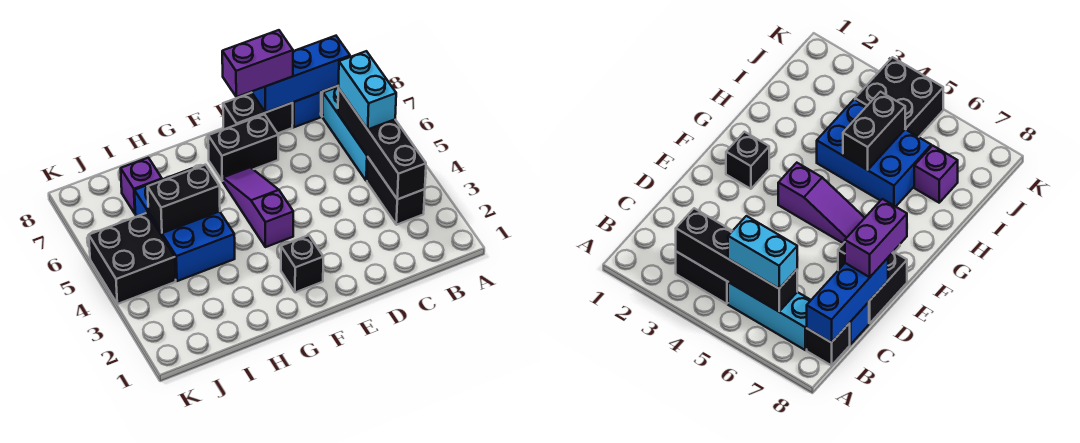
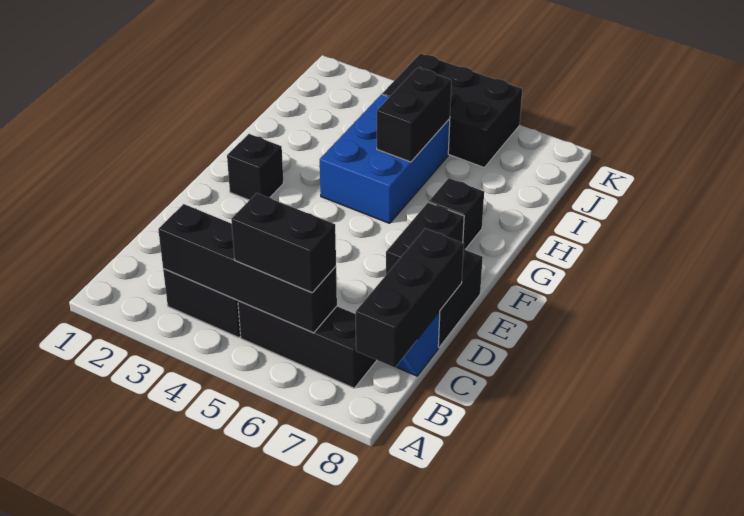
cyan 1x3 brick [323,87,368,181] -> black 1x3 brick [238,301,377,388]
cyan 1x2 brick [338,51,396,129] -> black 1x2 brick [231,193,336,293]
black 1x1 brick [807,323,850,366] -> black 1x1 brick moved to [429,178,484,250]
blue 1x3 brick [252,36,350,112] -> black 1x3 brick [356,229,464,368]
purple 1x2 brick [222,30,293,97] -> none
purple 1x3 slope [223,167,293,247] -> none
blue 2x3 brick [135,169,235,281] -> blue 2x3 brick turned to [320,94,450,223]
purple 1x1 brick [121,158,162,213] -> none
black 2x2 brick [89,213,176,304] -> black 2x3 brick [382,54,522,167]

